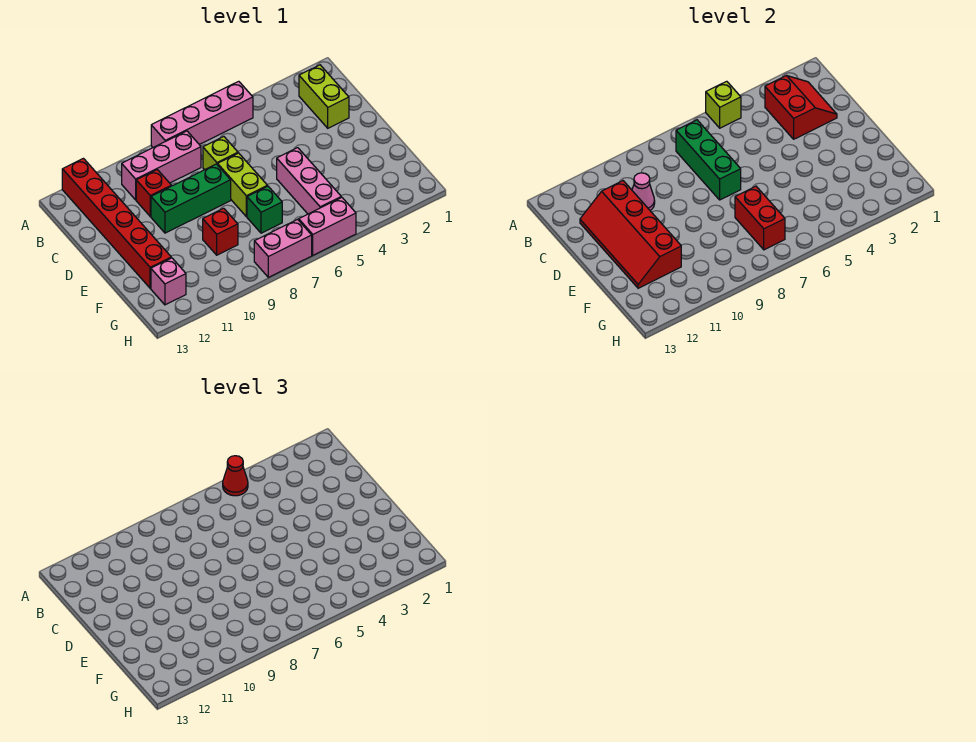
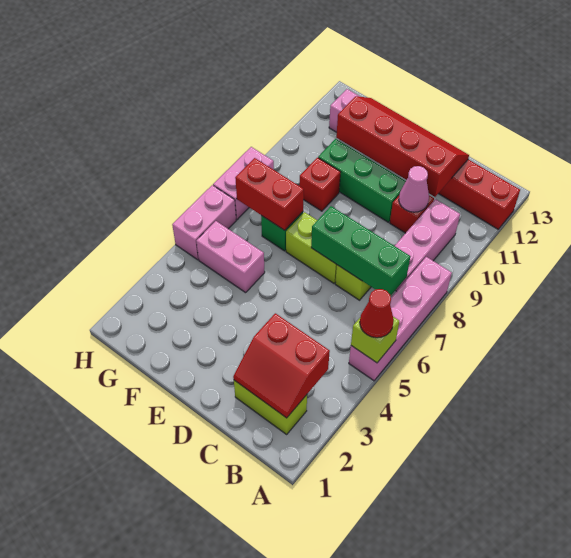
green 1x3 brick [151,164,231,233] -> green 1x3 brick turned to [318,139,406,222]
pink 1x3 brick [277,148,341,214] -> pink 1x2 brick [196,221,265,293]

